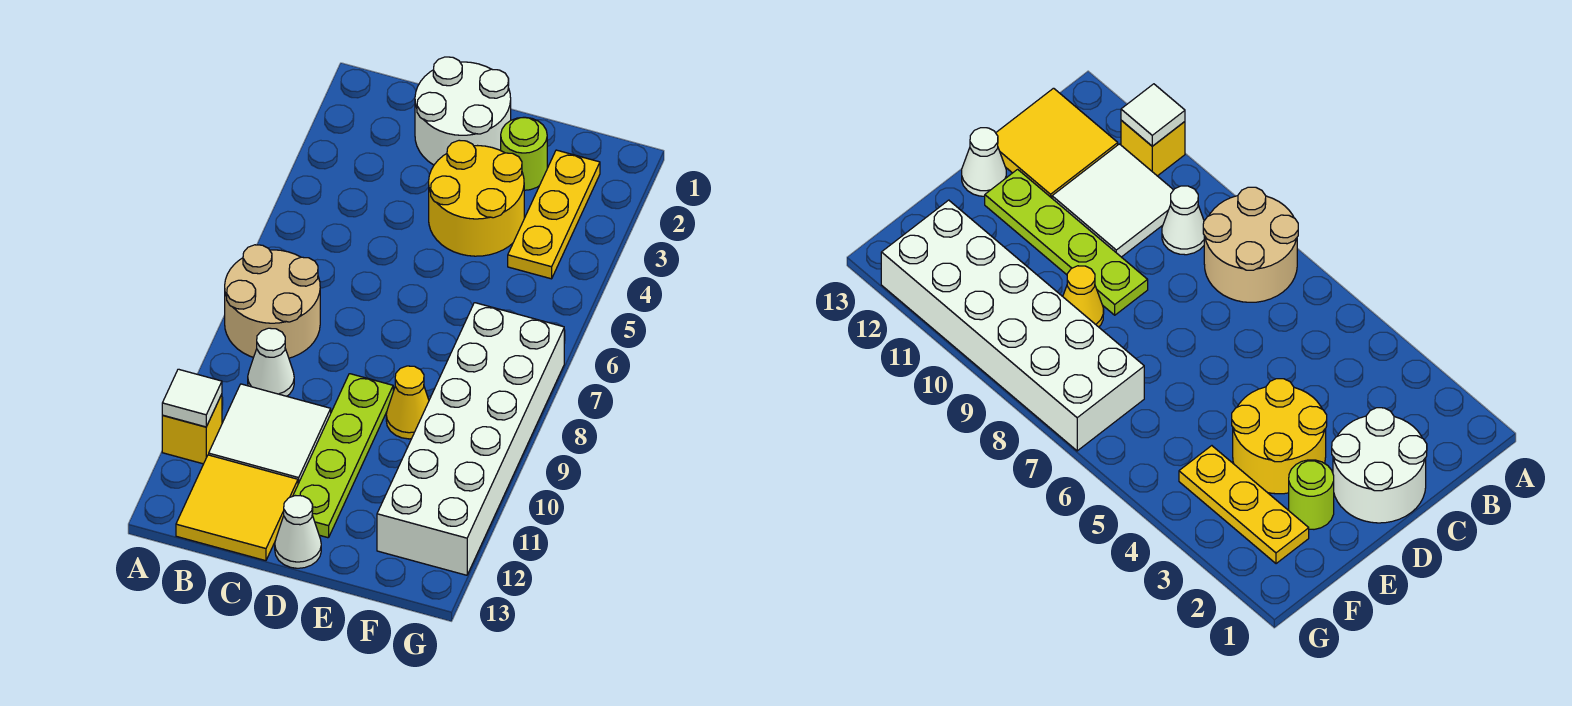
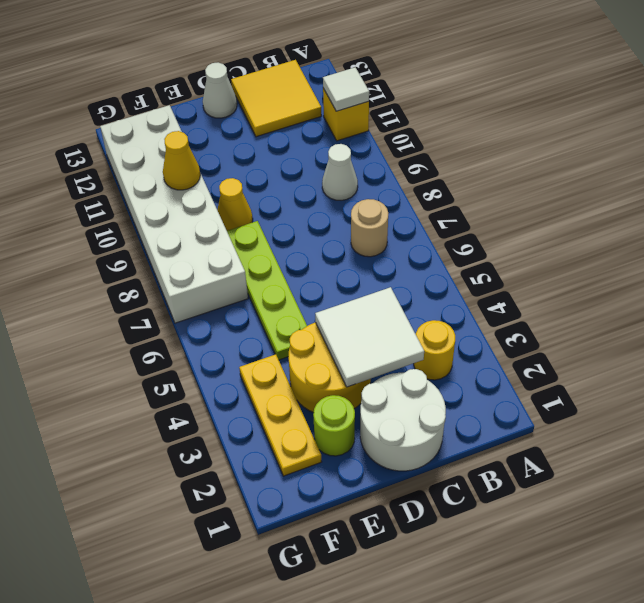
tan 2x2 round brick [225,245,320,358] -> tan 1x1 round brick [351,199,388,257]
none -> yellow 1x1 round brick [414,320,455,380]
white 2x2 tile [209,384,331,484] -> white 2x2 tile moved to [315,287,424,387]
lime 1x4 plate [293,374,393,538] -> lime 1x4 plate moved to [227,221,307,360]
none -> yellow 1x1 cone [163,131,200,190]

